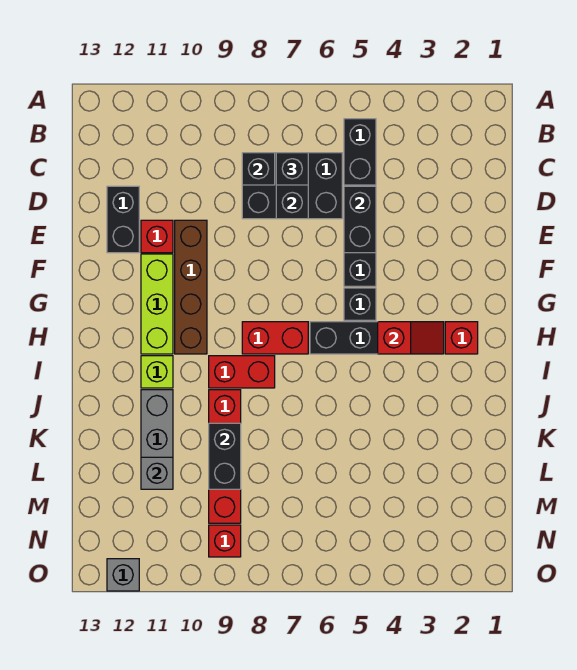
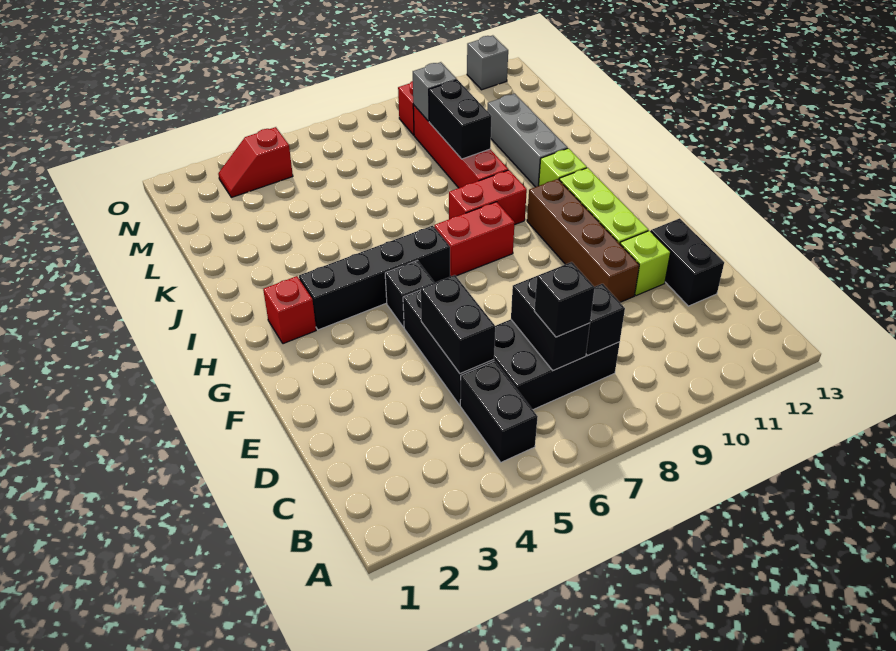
red 1x1 brick [141,220,173,253] -> lime 1x1 brick [620,231,671,296]
red 1x2 slope [378,322,444,354] -> red 1x2 slope moved to [218,127,293,197]
grey 1x1 brick [141,457,173,489] -> grey 1x1 brick moved to [413,62,457,121]

